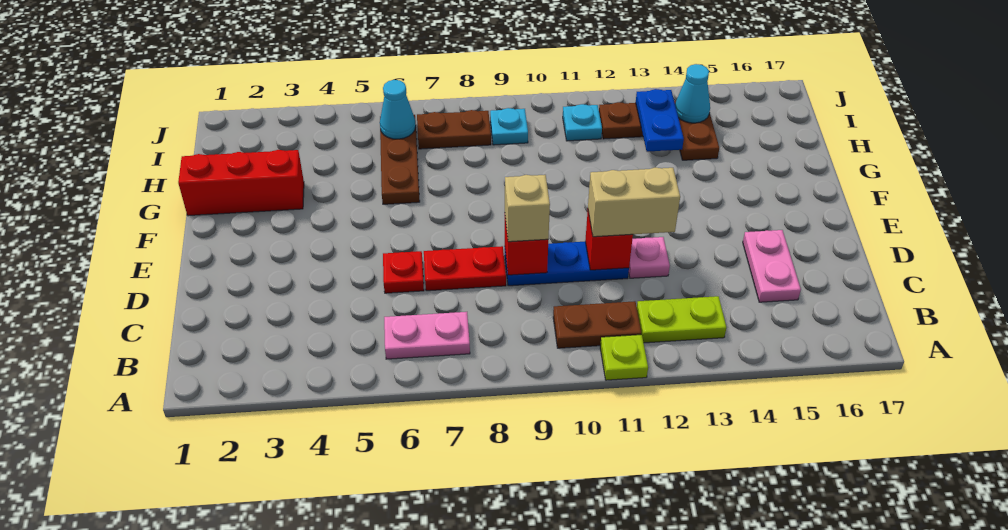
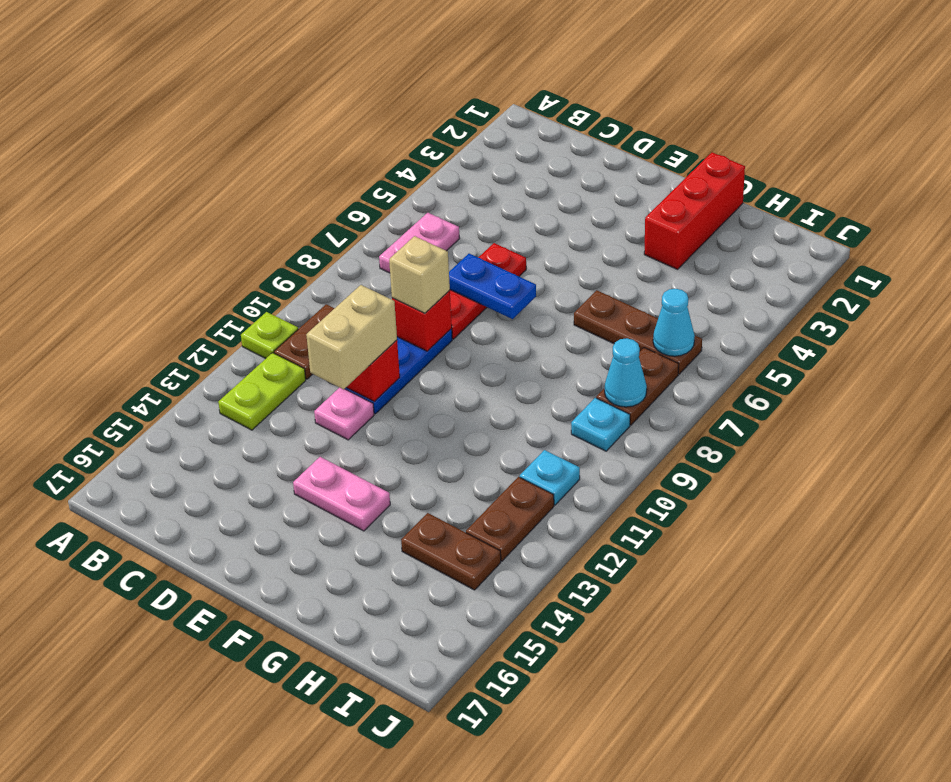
pink 1x2 plate [743,230,801,302] -> pink 1x2 plate moved to [293,457,390,531]
blue 1x2 plate [636,89,684,152] -> blue 1x2 plate moved to [449,254,536,319]
cyan 1x1 cone [675,64,710,123] -> cyan 1x1 cone moved to [605,338,647,407]

